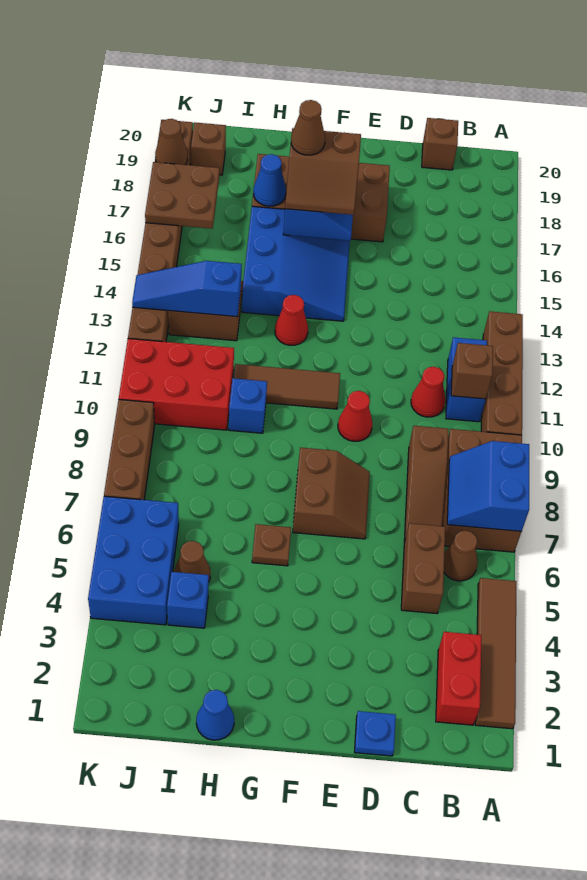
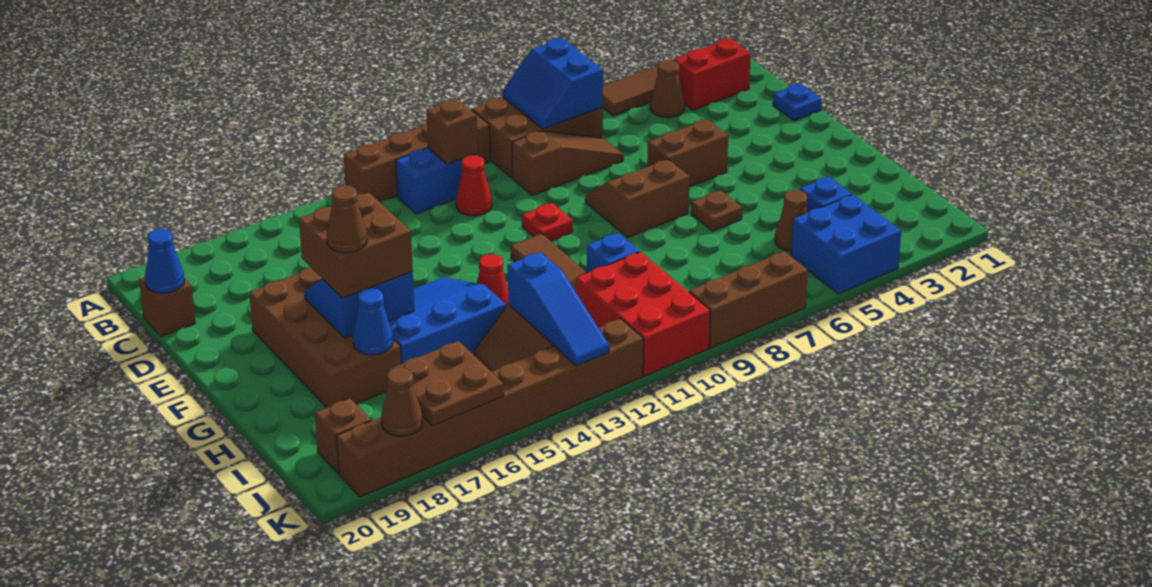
blue 2x2 slope [447,441,529,531] -> blue 2x2 slope turned to [503,38,603,129]
brown 1x1 cone [444,531,478,581] -> brown 1x1 cone moved to [650,60,685,118]
brown 1x2 brick [401,523,445,614] -> brown 1x2 brick moved to [647,119,728,187]
red 1x1 cone [338,391,372,441] -> red 1x1 plate [522,203,573,241]
brown 2x2 slope [285,128,361,215] -> brown 2x2 brick [299,193,413,298]
blue 1x1 cone [196,690,234,740] -> blue 1x1 cone moved to [145,229,184,293]
blue 2x3 brick [88,496,179,625] -> blue 2x2 brick [791,195,901,294]

